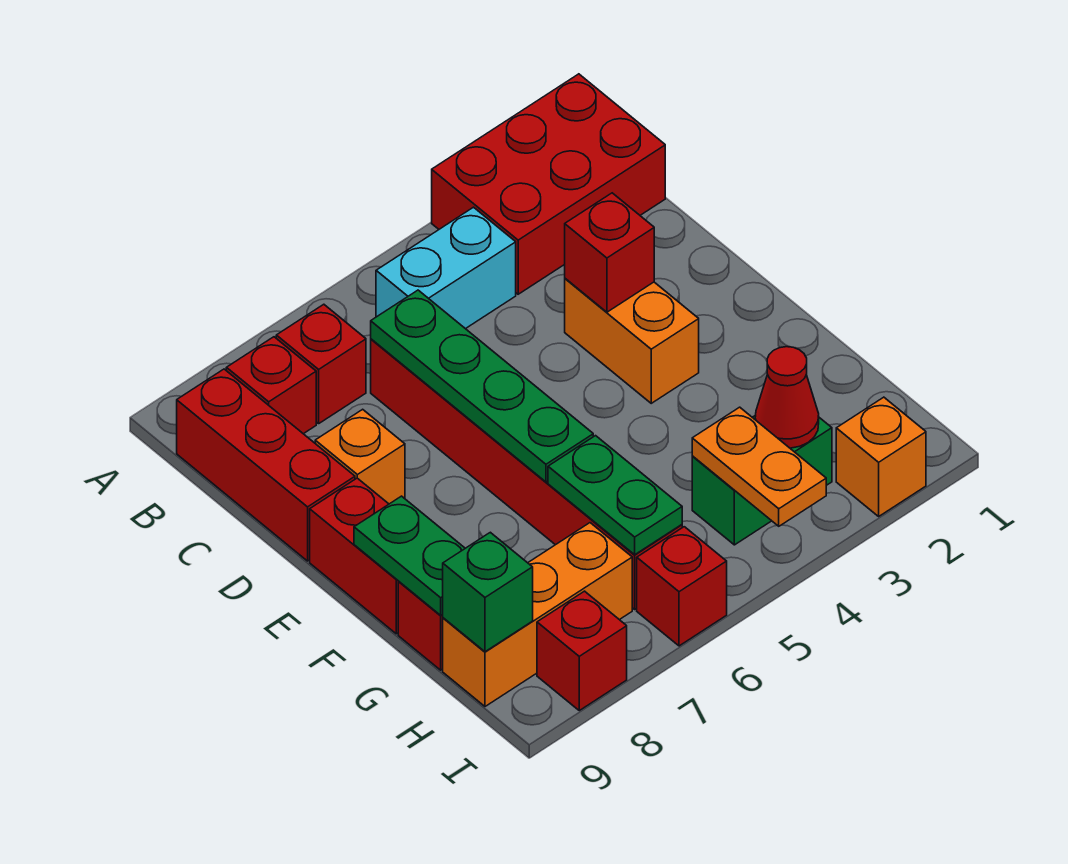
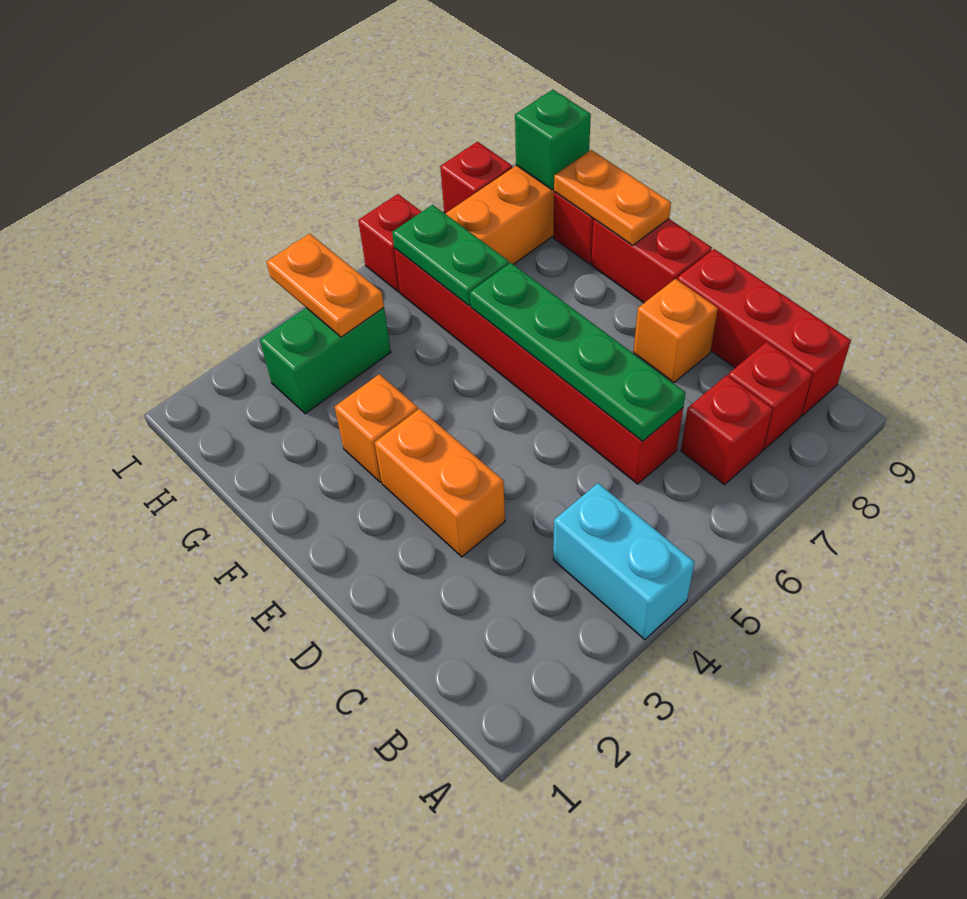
red 2x3 brick [432,74,665,294] -> none
cyan 1x2 brick [376,207,516,329] -> cyan 1x2 brick turned to [553,483,695,640]
red 1x1 brick [565,193,654,312] -> none
green 1x2 plate [354,496,465,615] -> orange 1x2 plate [554,150,671,245]
red 1x1 cone [755,347,819,448] -> none
orange 1x1 brick [836,397,926,516] -> orange 1x1 brick moved to [335,374,418,482]

